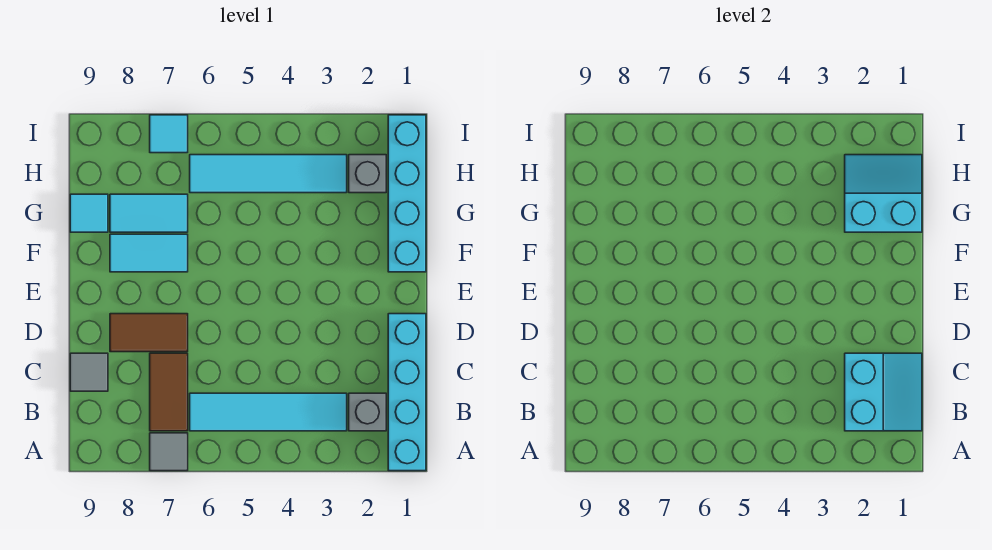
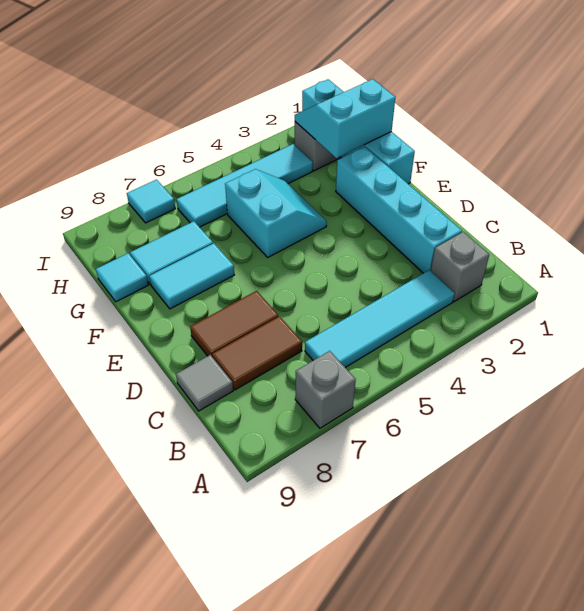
cyan 1x4 brick [388,314,426,471] -> cyan 1x4 brick moved to [336,147,462,273]
grey 1x1 tile [150,433,188,471] -> grey 1x1 brick [295,351,356,428]
cyan 2x2 slope [845,353,922,431] -> cyan 2x2 slope moved to [225,169,327,257]
brown 1x2 tile [150,353,188,431] -> brown 1x2 tile turned to [212,316,302,390]

